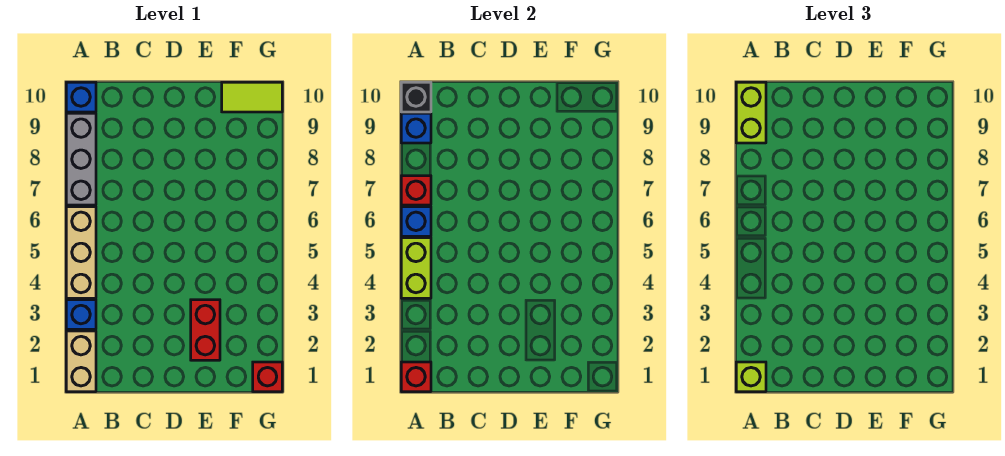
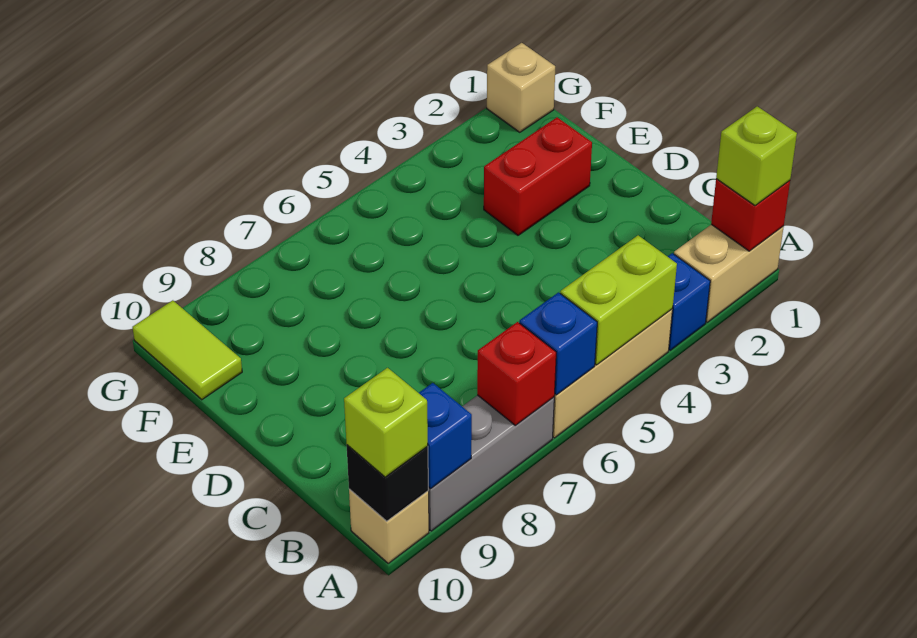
lime 1x2 brick [736,82,766,143] -> lime 1x1 brick [344,368,428,477]
blue 1x1 brick [66,82,96,112] -> tan 1x1 brick [349,489,429,563]
red 1x1 brick [253,362,282,392] -> tan 1x1 brick [487,43,555,132]

